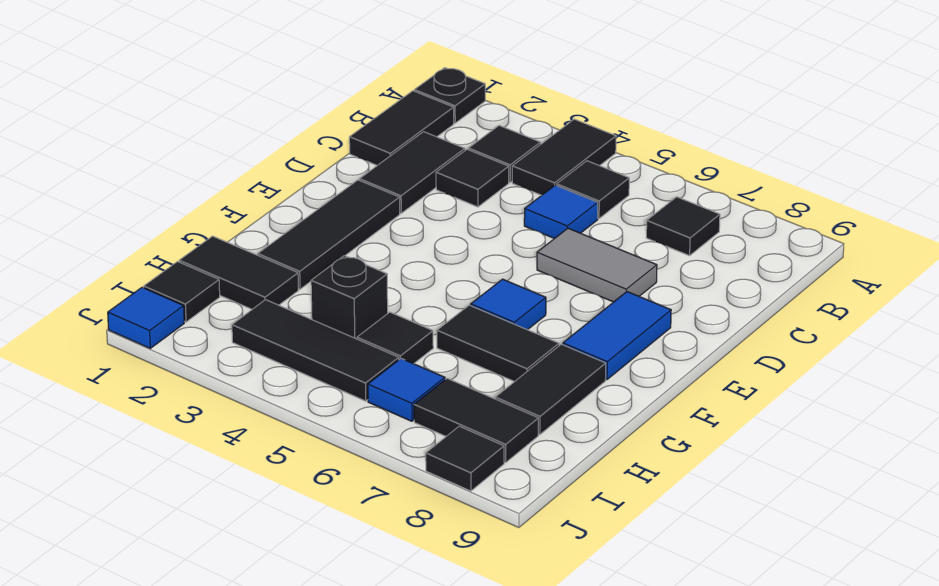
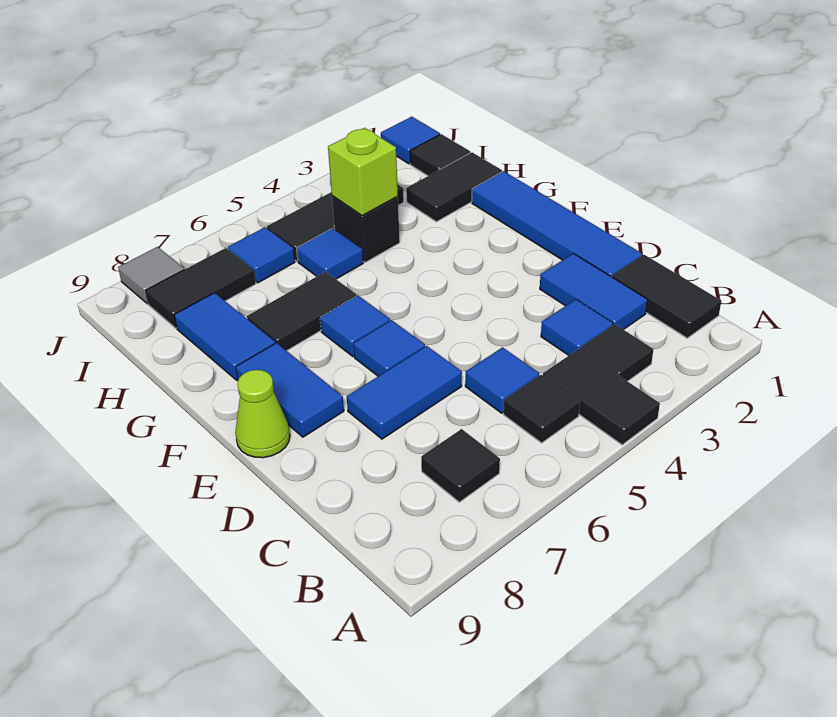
black 1x1 plate [414,68,485,123] -> none
black 1x2 tile [360,132,465,213] -> blue 1x2 tile [540,254,648,330]
black 1x1 tile [436,149,509,207] -> blue 1x1 tile [541,299,613,356]
none -> blue 1x4 tile [472,171,642,277]
grey 1x2 tile [537,228,657,302] -> blue 1x2 tile [347,346,462,439]
black 1x3 tile [258,180,400,289] -> none
none -> blue 1x1 tile [353,320,425,376]
none -> lime 1x1 cone [235,370,290,458]
black 1x2 tile [495,344,606,435] -> blue 1x2 tile [174,293,275,380]
none -> lime 1x1 brick [328,128,398,216]
black 1x1 tile [357,312,433,364] -> blue 1x1 tile [297,228,363,279]
black 1x1 tile [426,426,504,491] -> grey 1x1 tile [118,247,184,304]

